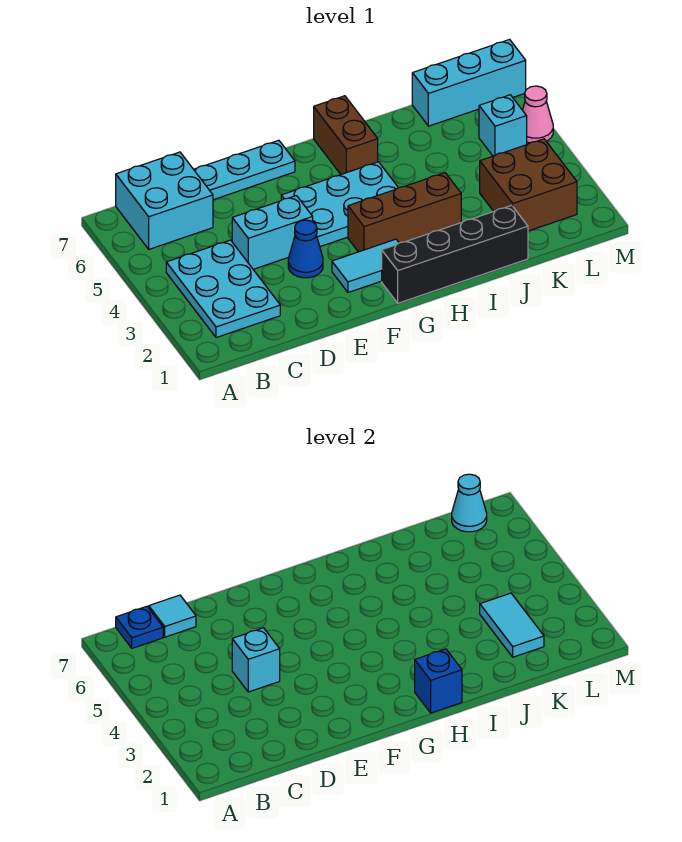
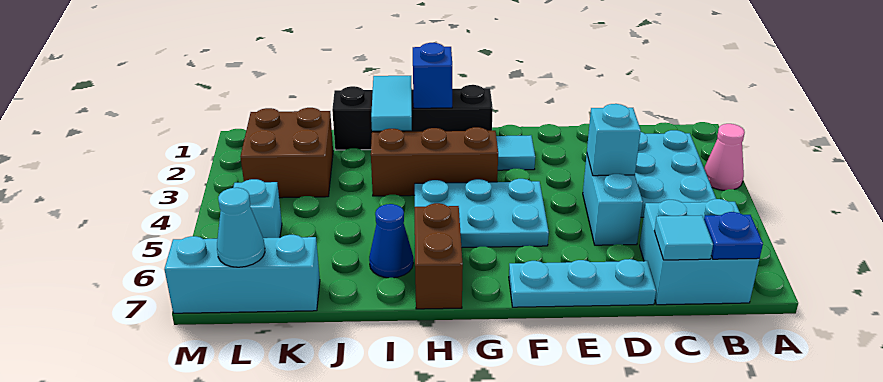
cyan 1x2 brick [232,196,313,269] -> cyan 1x2 brick turned to [583,155,643,245]
blue 1x1 cone [288,220,323,278] -> blue 1x1 cone moved to [369,204,413,278]
cyan 1x2 tile [480,593,544,657] -> cyan 1x2 tile moved to [371,76,412,131]
pink 1x1 cone [523,86,553,143] -> pink 1x1 cone moved to [704,124,745,190]

